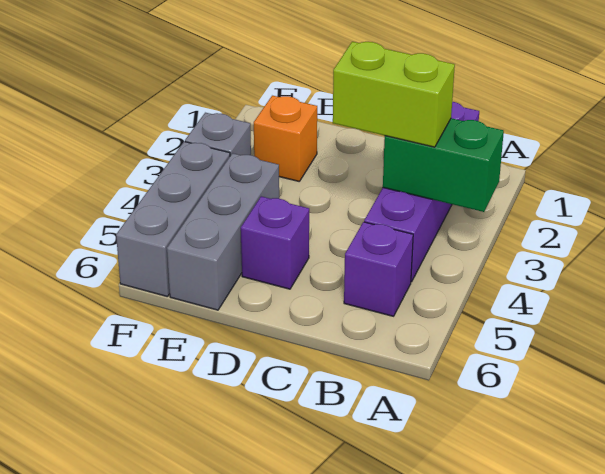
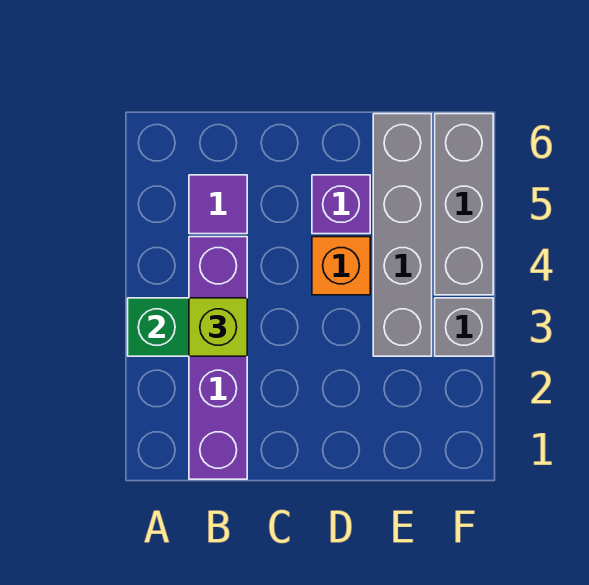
lime 1x2 brick [333,42,455,147] -> lime 1x1 brick [189,298,247,356]
purple 1x1 brick [344,222,413,316] -> purple 1x1 tile [189,175,247,234]
orange 1x1 brick [254,96,317,181] -> orange 1x1 brick moved to [312,237,370,295]
grey 1x3 brick [167,153,279,310] -> grey 1x4 brick [373,114,432,356]

